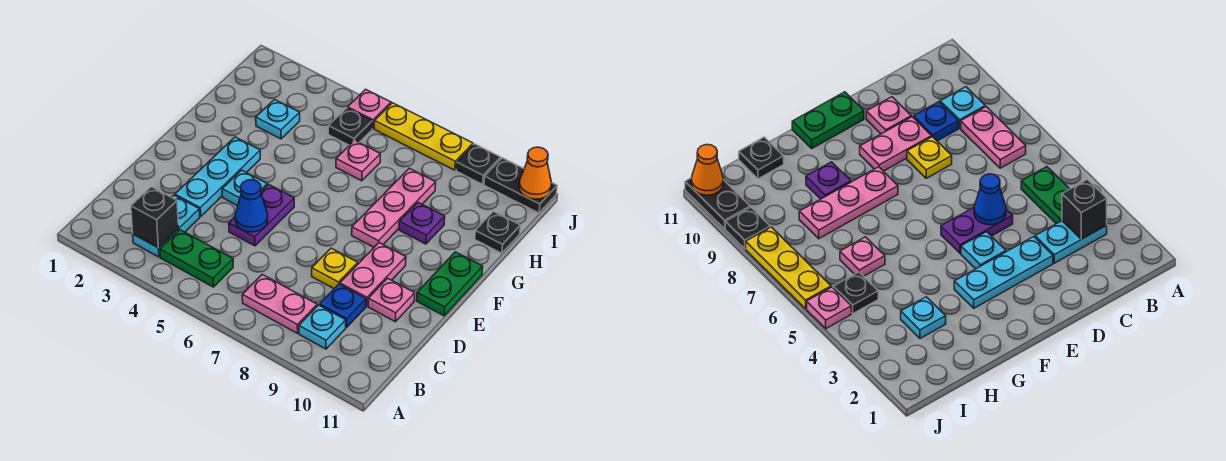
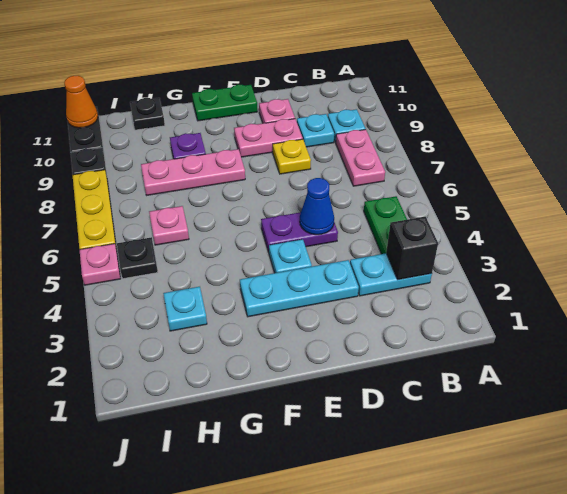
blue 1x1 plate [320,284,366,328] -> cyan 1x1 plate [297,114,334,147]

